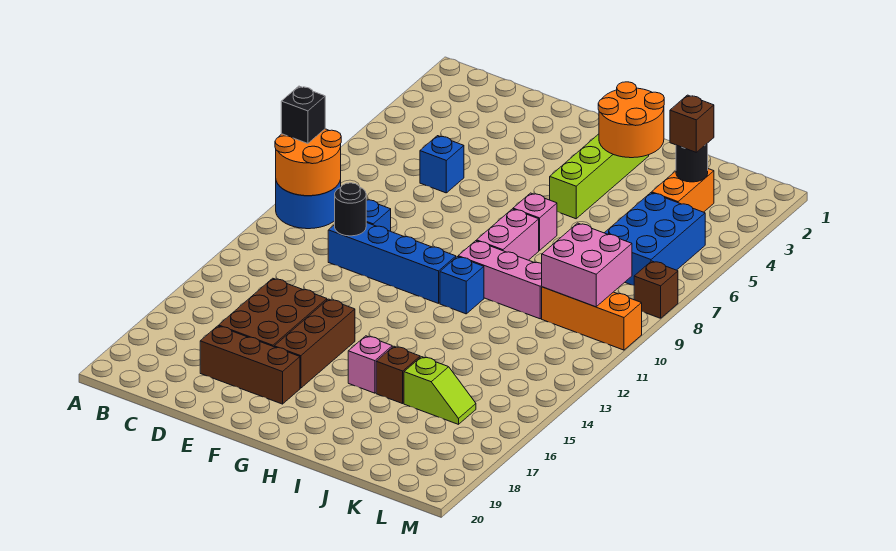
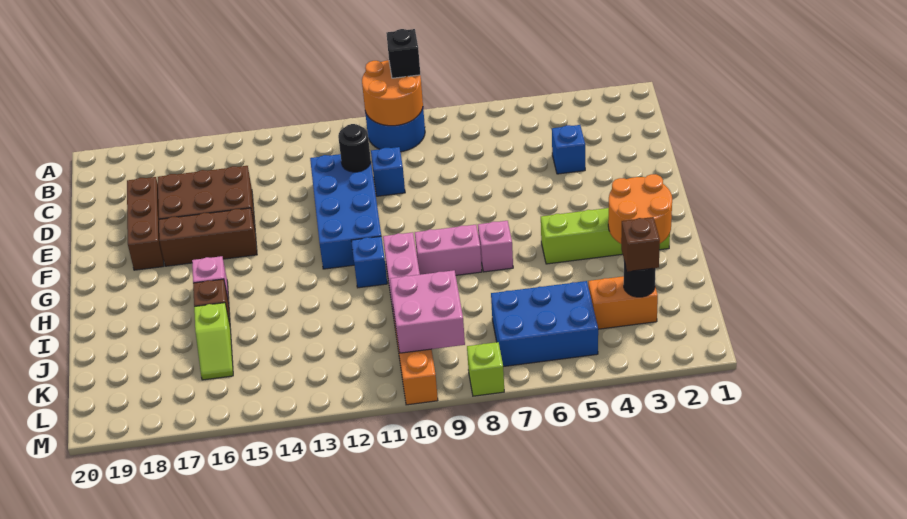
blue 1x1 brick [420,136,464,193] -> blue 1x1 brick moved to [552,125,585,174]
blue 1x4 brick [328,223,456,303] -> blue 2x4 brick [310,154,381,269]
brown 1x1 brick [634,261,678,318] -> lime 1x1 brick [467,342,504,396]

